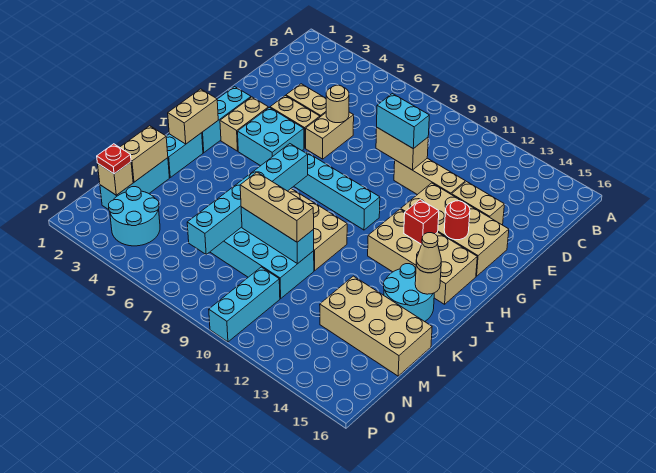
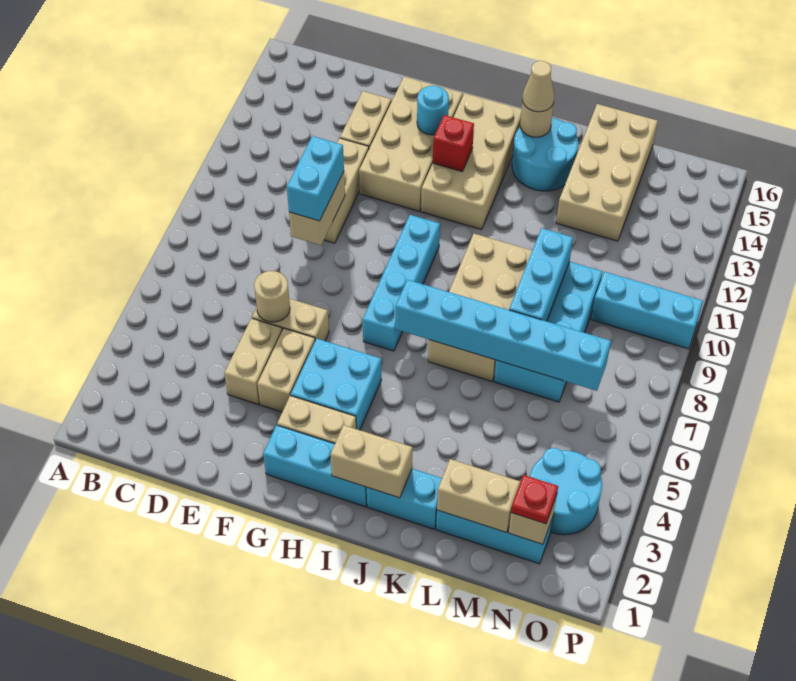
red 1x1 round brick [444,201,470,240] -> cyan 1x1 round brick [417,86,449,135]
tan 1x3 brick [240,172,314,242] -> none

